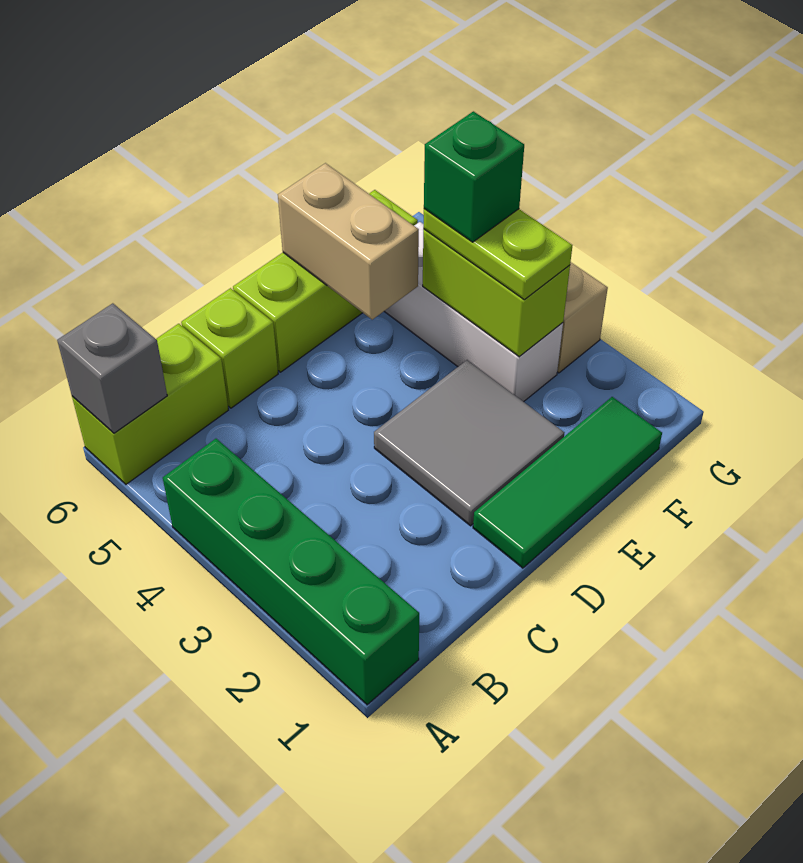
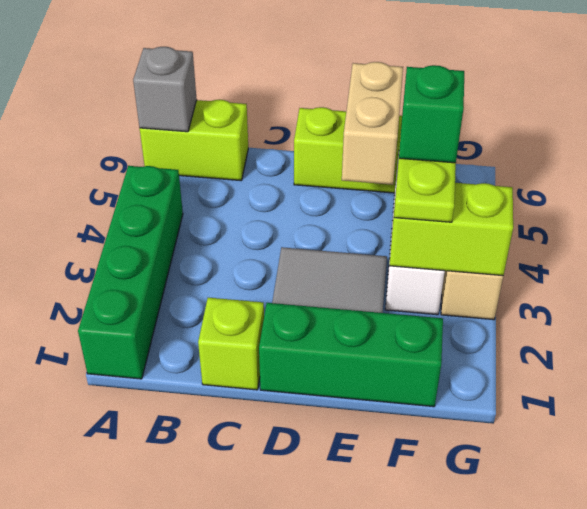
lime 1x1 brick [181,288,278,408] -> lime 1x1 brick moved to [198,298,264,390]
green 1x3 tile [473,397,662,568] -> green 1x3 brick [259,303,443,407]
lime 1x2 brick [423,229,570,357] -> lime 1x2 brick turned to [389,183,513,276]

